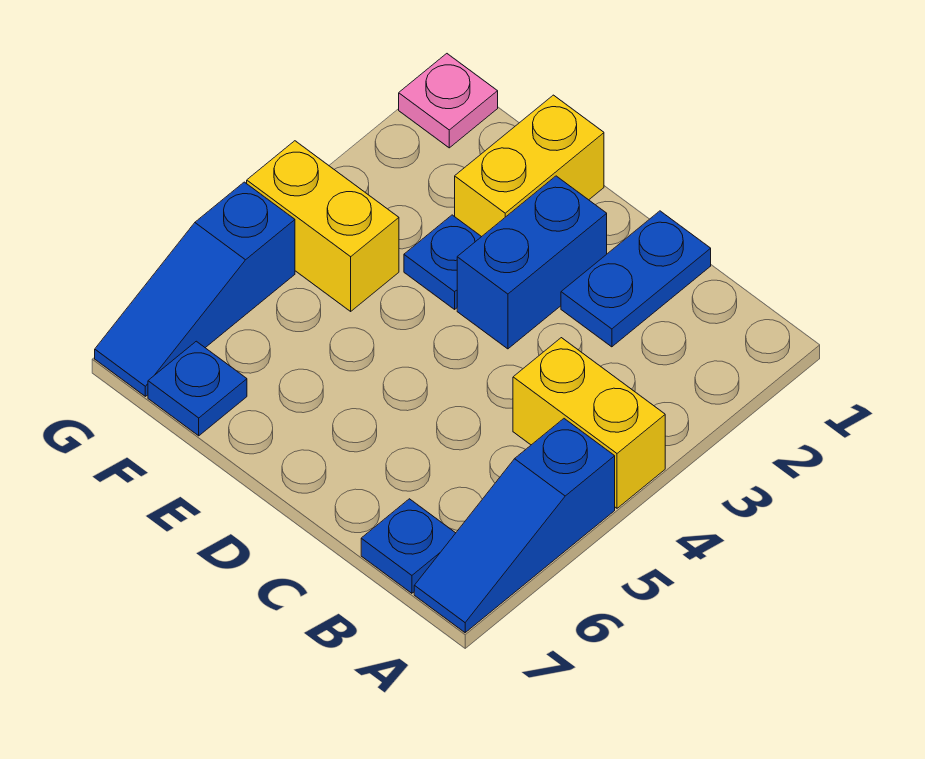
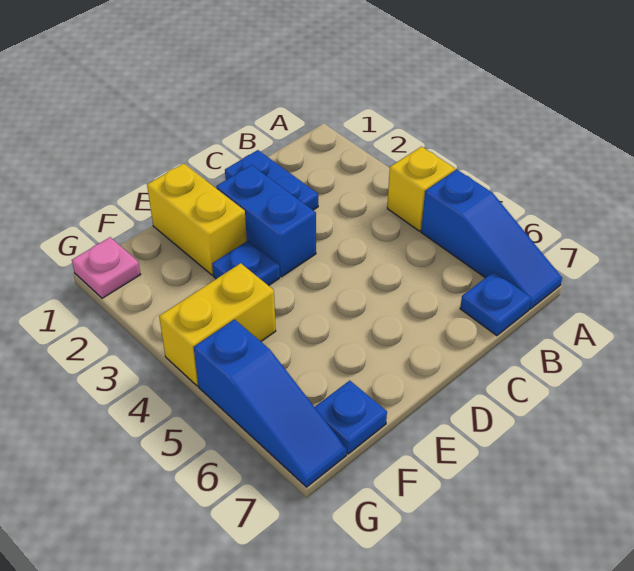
yellow 1x2 brick [513,338,665,508] -> yellow 1x1 brick [387,147,455,231]

